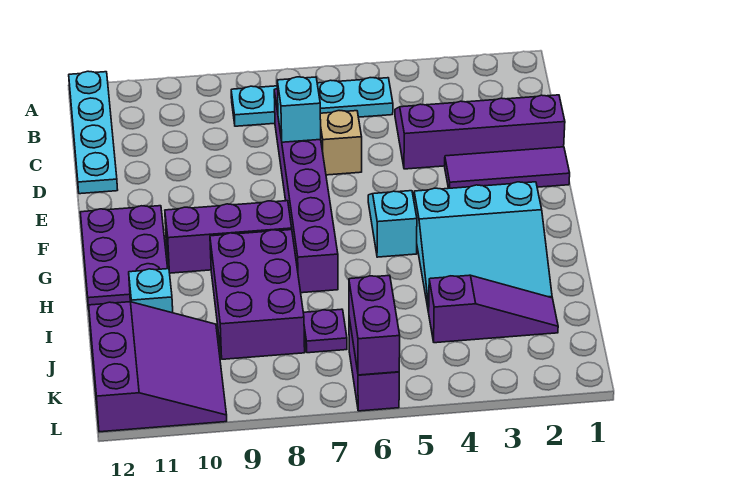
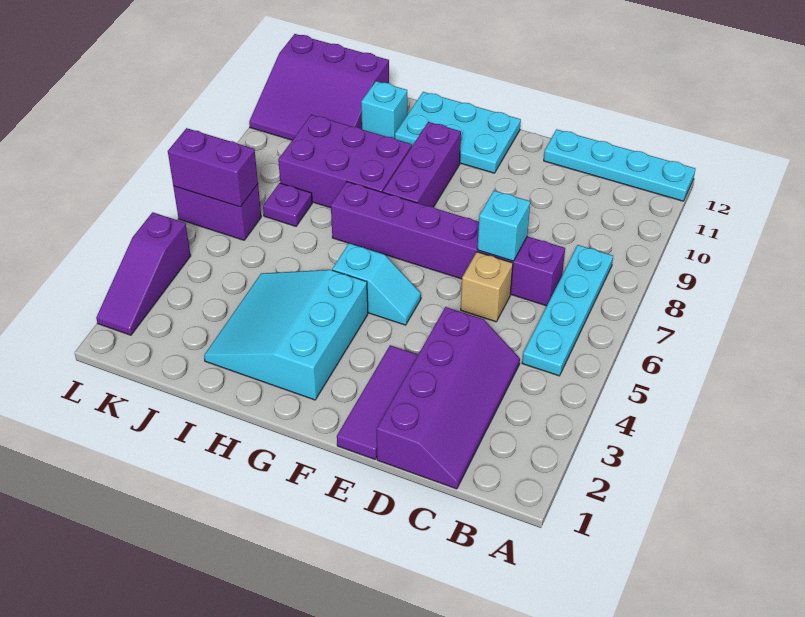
purple 2x3 plate [80,206,168,309] -> cyan 2x3 plate [395,92,521,173]
purple 1x3 slope [428,275,558,343] -> purple 1x3 slope moved to [96,212,191,335]

